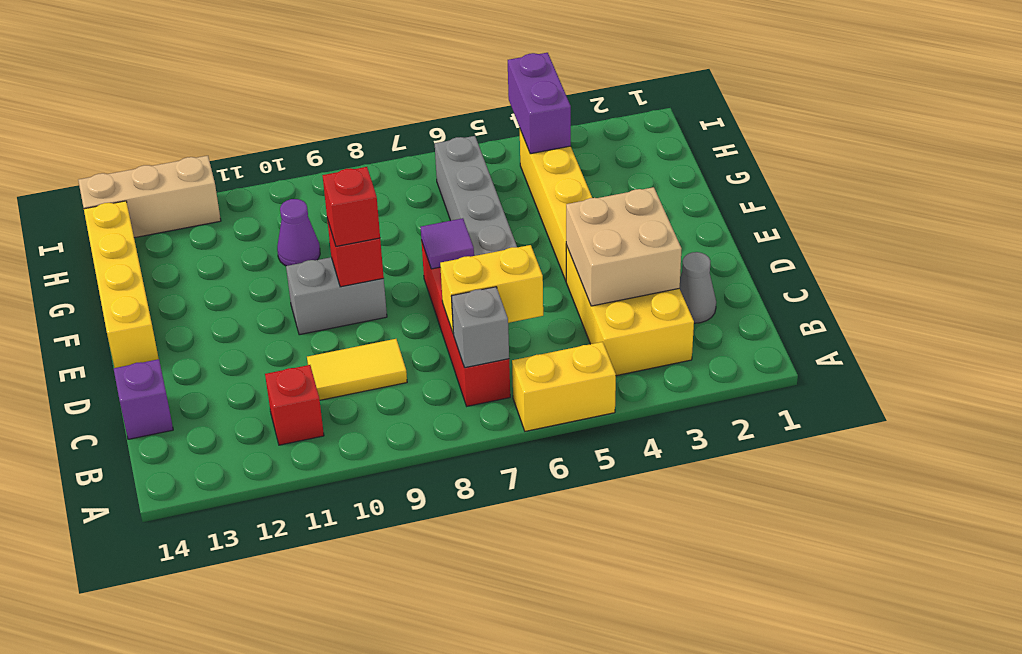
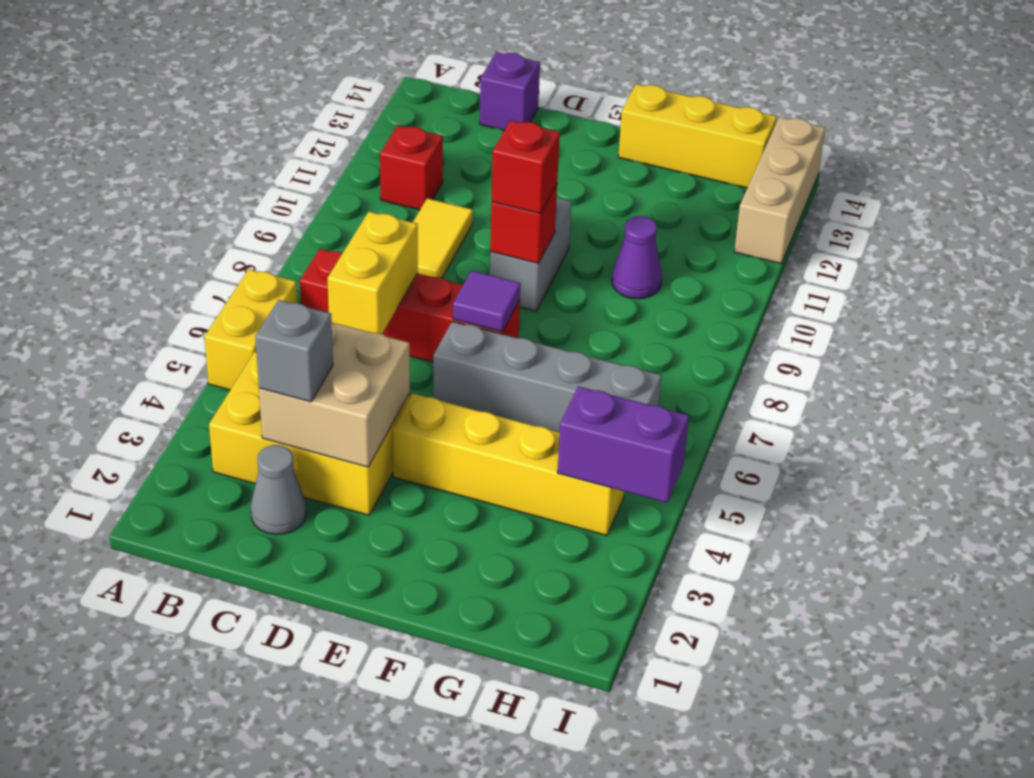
grey 1x1 brick [452,287,509,368] -> grey 1x1 brick moved to [255,300,333,402]
yellow 1x4 brick [84,201,159,368] -> yellow 1x3 brick [618,84,777,188]

